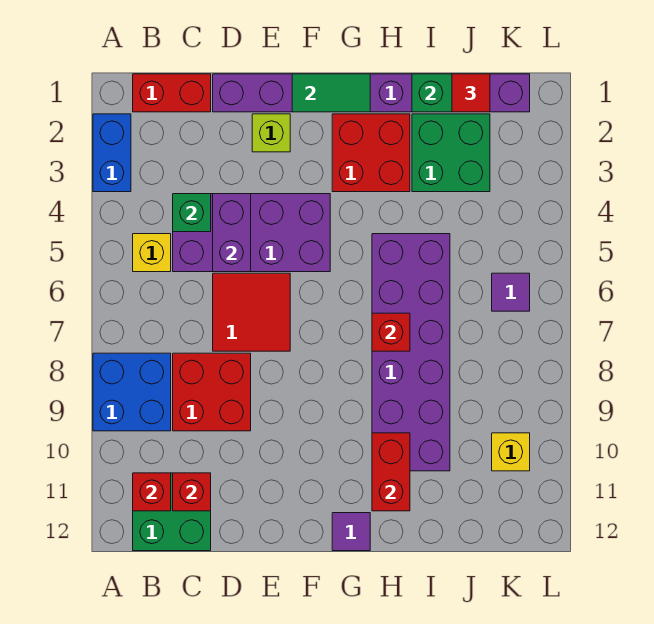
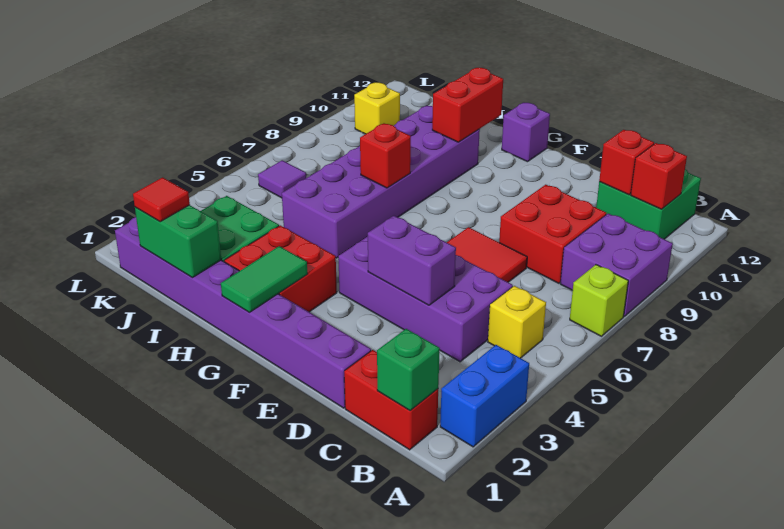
blue 2x2 brick [93,353,171,431] -> purple 2x2 brick [560,213,673,316]
green 1x1 brick [173,194,211,232] -> green 1x1 brick moved to [377,329,440,411]
purple 1x2 brick [213,194,251,272] -> purple 1x2 brick turned to [368,216,456,305]
lime 1x1 brick [252,114,290,152] -> lime 1x1 brick moved to [570,265,628,336]
green 1x2 tile [292,74,370,112] -> green 1x2 tile turned to [221,246,307,312]
purple 1x1 tile [332,513,370,551] -> purple 1x1 brick [502,102,550,162]

